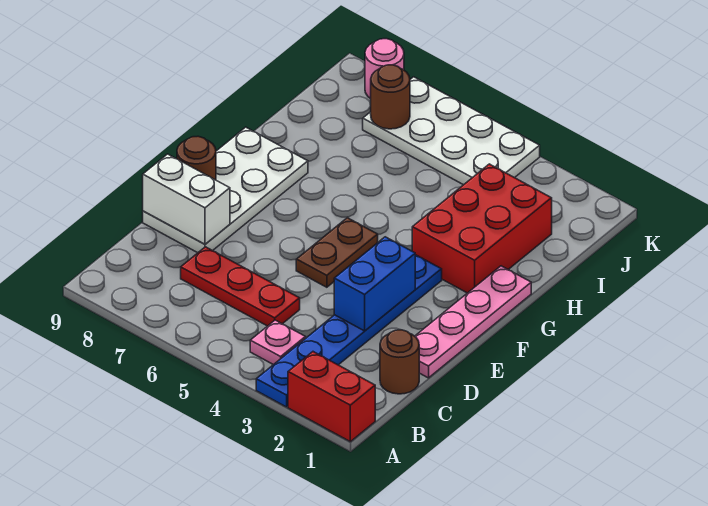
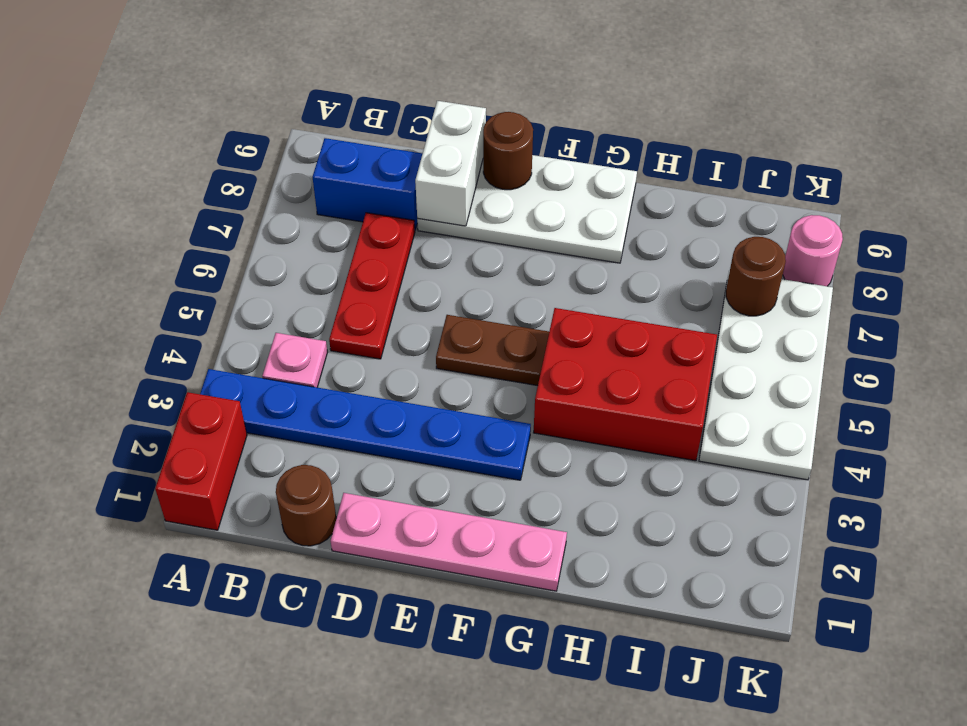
blue 1x2 brick [334,237,415,331] -> blue 1x2 brick moved to [313,138,423,230]
red 2x3 brick [412,164,552,293] -> red 2x3 brick moved to [534,308,717,461]

